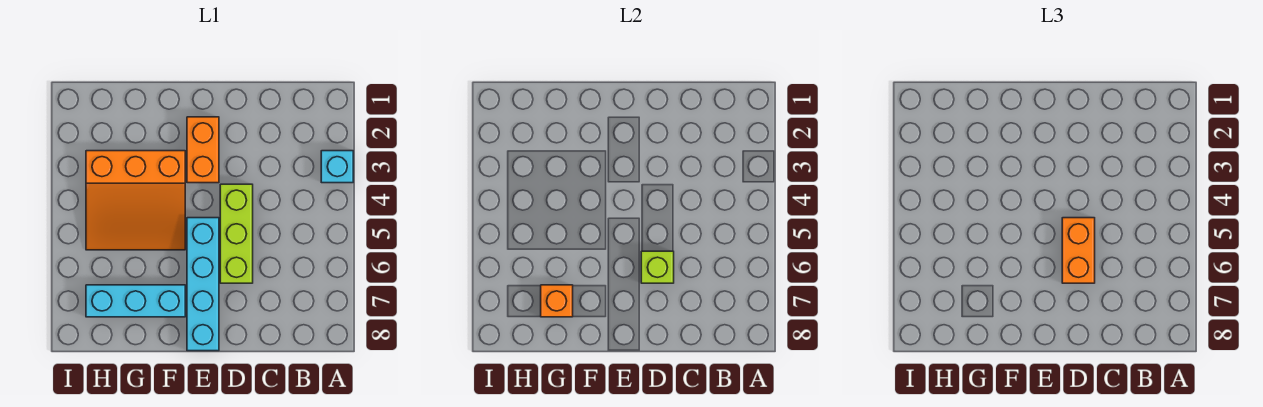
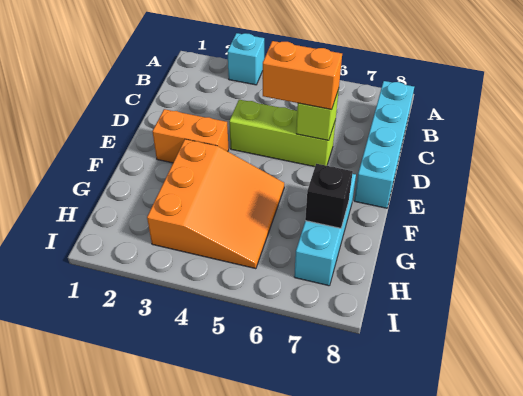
cyan 1x4 brick [187,218,219,351] -> cyan 1x4 brick turned to [354,81,414,208]
orange 1x1 brick [541,285,573,317] -> black 1x1 brick [305,164,353,228]

